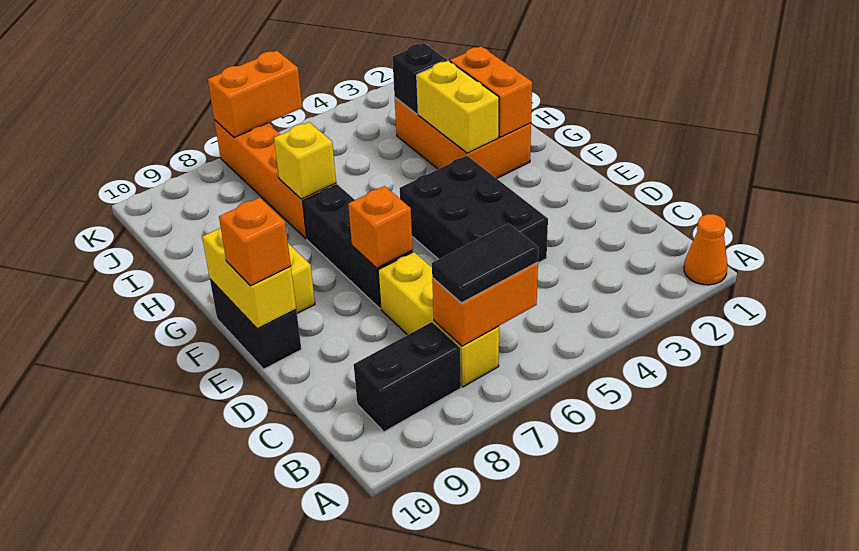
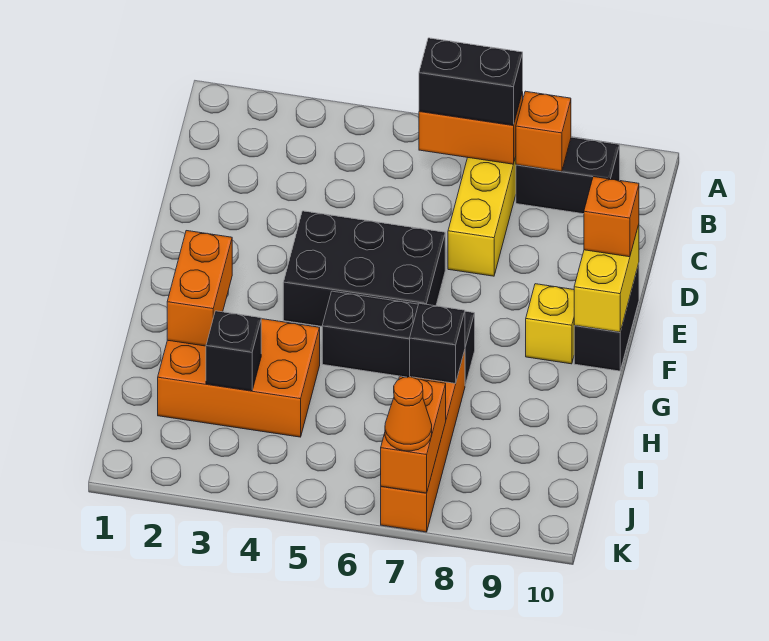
orange 1x1 cone [684,214,727,285] -> orange 1x1 cone moved to [385,377,432,451]
black 1x2 tile [432,224,538,303] -> black 1x2 brick [419,38,523,125]
black 2x3 brick [400,156,548,263] -> black 2x3 brick turned to [283,211,445,326]
black 1x3 brick [303,184,413,308] -> black 1x3 brick turned to [322,291,475,385]
orange 1x1 brick [348,186,413,268] -> orange 1x1 brick moved to [516,91,571,172]
orange 2x3 brick [395,98,531,178] -> orange 2x3 brick turned to [158,319,320,437]
yellow 1x2 brick [417,61,499,153] -> none
yellow 1x1 brick [274,122,336,199] -> black 1x1 brick [410,303,465,383]
orange 1x2 brick [208,51,302,137] -> orange 1x2 brick turned to [381,376,446,493]

